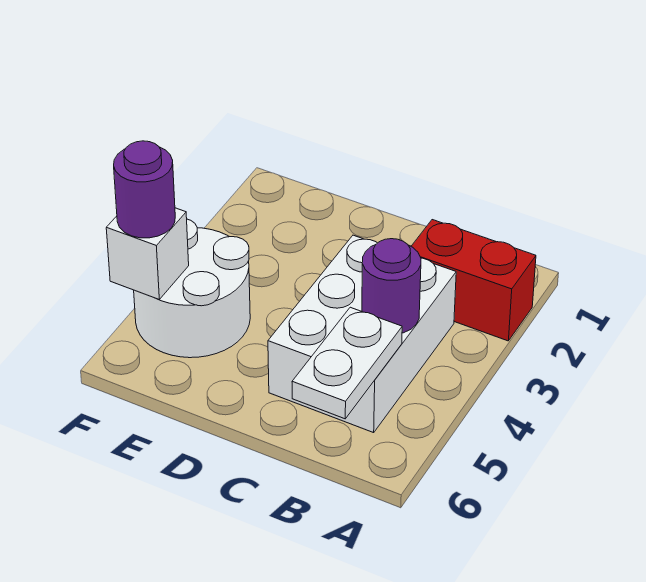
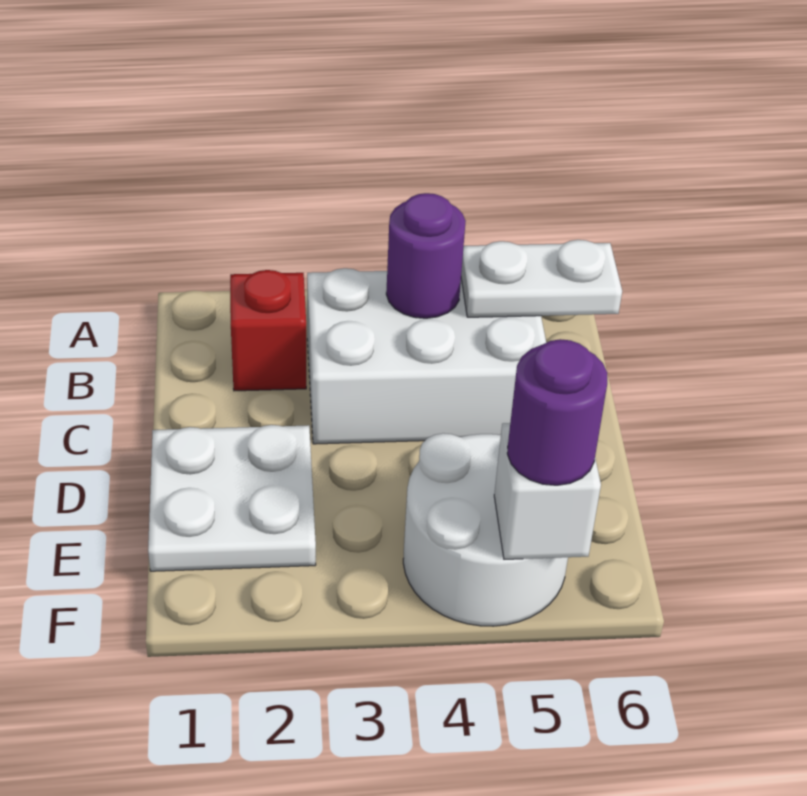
red 1x2 brick [411,220,536,341] -> red 1x1 brick [230,270,306,391]
none -> white 2x2 plate [148,425,316,571]

